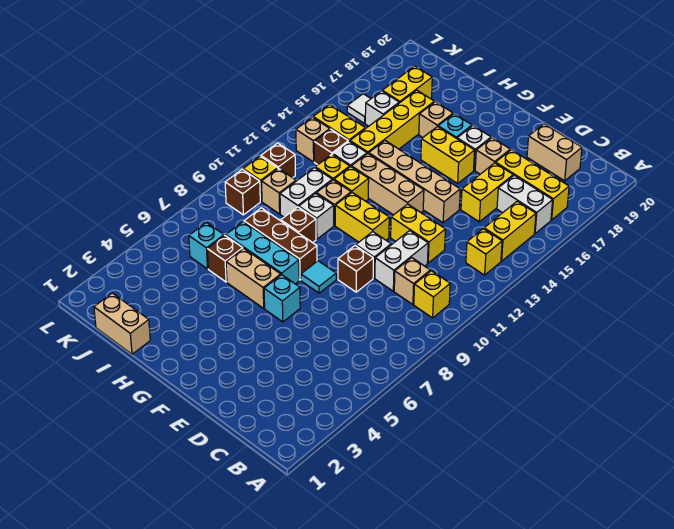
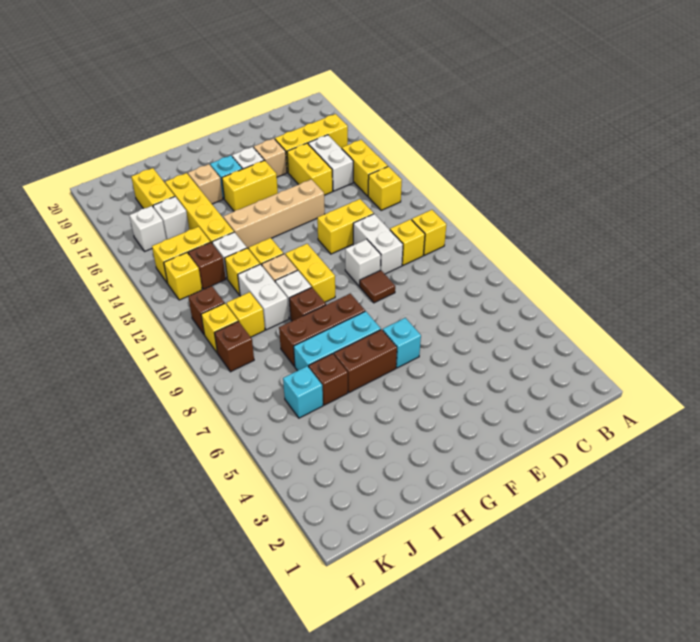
white 1x2 brick [497,175,553,233] -> white 1x2 brick turned to [308,135,353,191]
tan 1x1 brick [394,258,430,304] -> yellow 1x1 brick [390,219,425,265]
tan 1x2 brick [527,124,582,181] -> none
brown 1x1 brick [338,246,373,292] -> brown 1x1 tile [360,270,395,303]
cyan 1x1 tile [301,261,336,293] -> none
yellow 1x2 brick [335,193,389,242] -> yellow 1x2 brick turned to [285,244,335,302]
tan 1x3 brick [351,154,424,215] -> none
tan 1x2 brick [226,248,281,308] -> brown 1x2 brick [334,330,397,393]
tan 1x2 brick [94,293,150,354] -> none
tan 1x1 brick [262,168,296,214] -> yellow 1x1 brick [226,292,265,337]
tan 1x1 brick [296,117,330,162] -> yellow 1x1 brick [164,253,202,300]
white 1x1 tile [347,94,371,123] -> white 1x1 brick [129,206,166,251]

